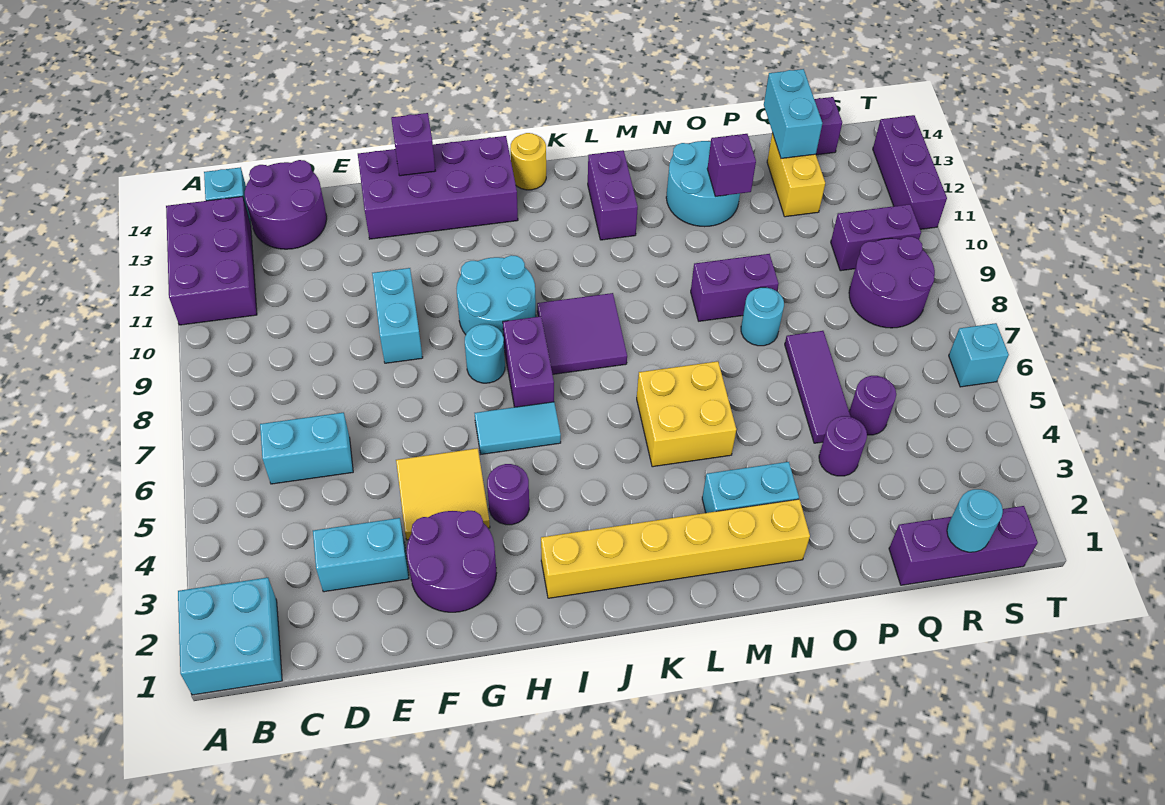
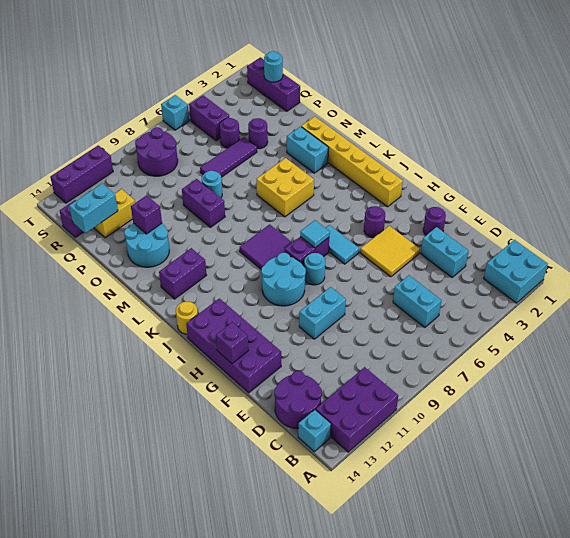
purple 2x2 round brick [407,511,496,612] -> purple 1x1 round brick [423,207,446,235]
none -> cyan 1x1 tile [300,220,330,248]
purple 1x2 brick [831,204,921,271] -> purple 1x2 brick moved to [189,95,229,141]

